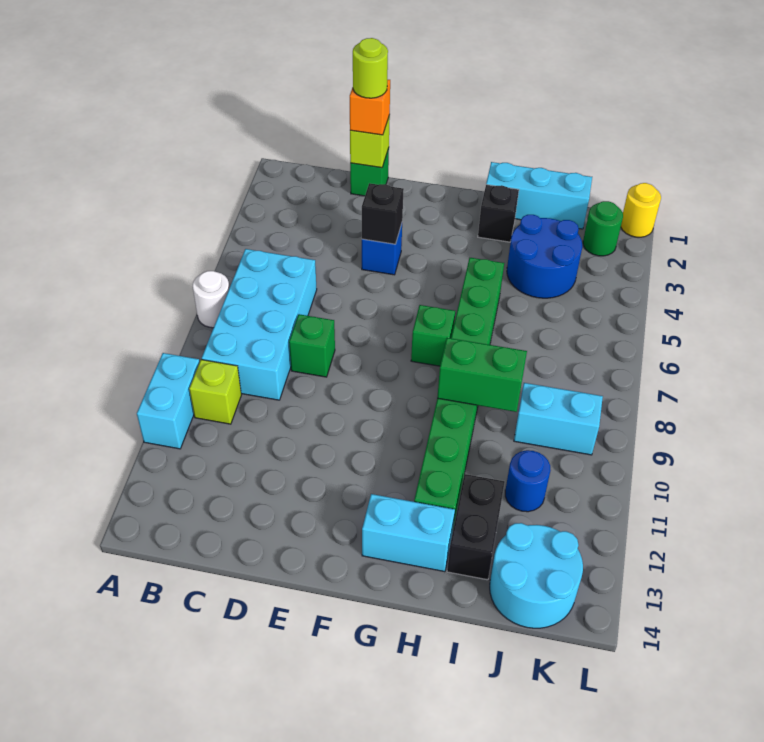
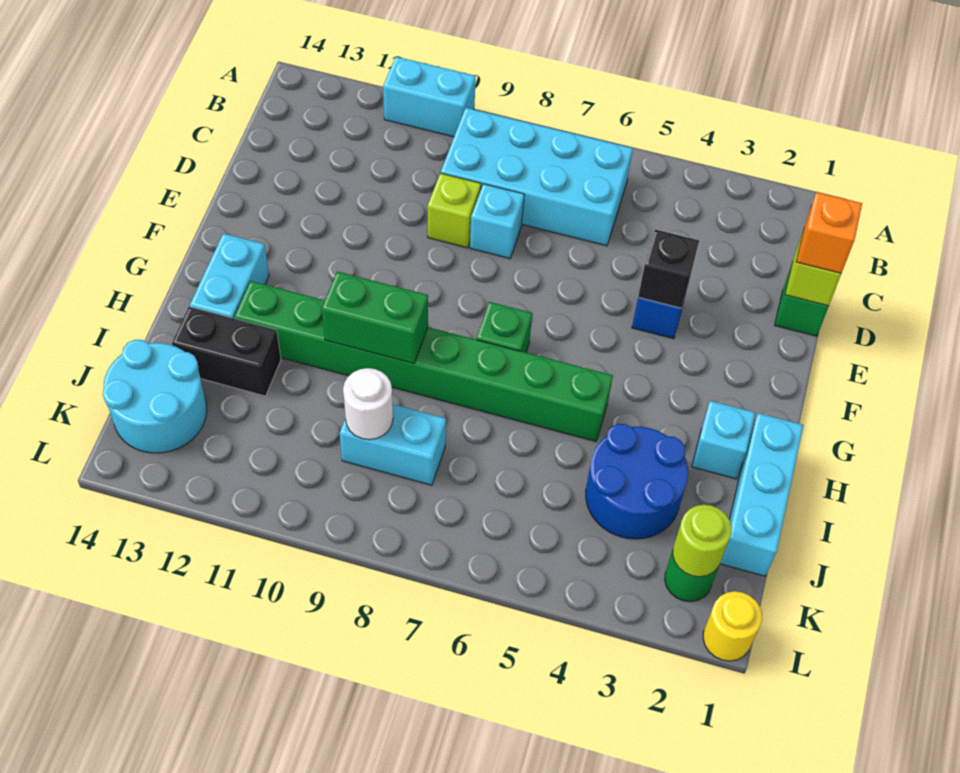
white 1x1 round brick [193,271,229,328] -> white 1x1 round brick moved to [343,368,393,440]
lime 1x1 brick [189,360,241,424] -> lime 1x1 brick moved to [428,173,481,248]
lime 1x1 round brick [353,38,388,98] -> lime 1x1 round brick moved to [673,505,732,577]
green 1x1 brick [289,314,335,377] -> cyan 1x1 brick [470,184,524,258]
black 1x1 brick [478,185,519,242] -> cyan 1x1 brick [692,401,755,479]
green 1x2 brick [437,338,527,412] -> green 1x2 brick turned to [322,272,428,364]
cyan 1x2 brick [514,383,603,455] -> cyan 1x2 brick turned to [340,404,446,485]
blue 1x1 round brick [505,450,551,512] -> none

